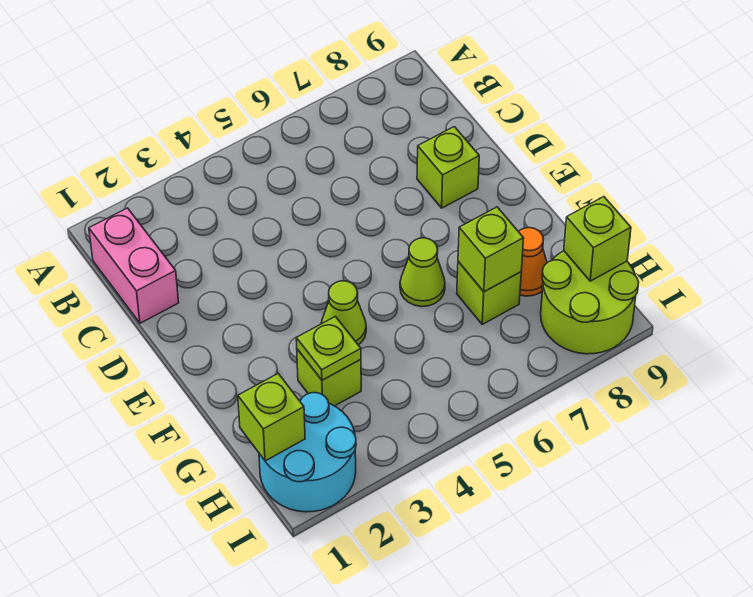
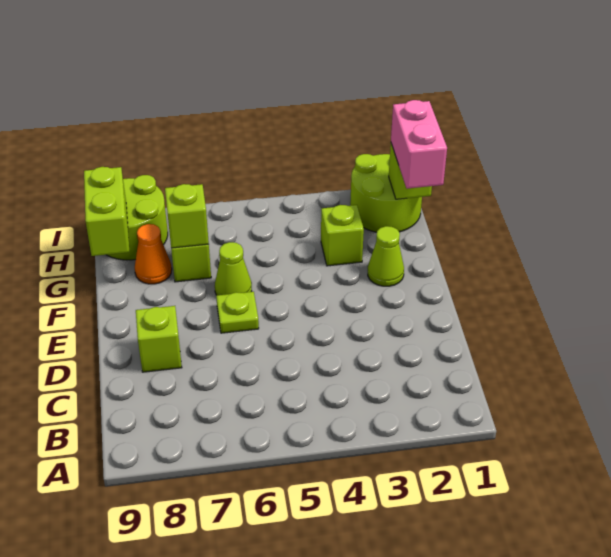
pink 1x2 brick [89,208,179,323] -> pink 1x2 brick moved to [391,100,447,189]
lime 1x1 cone [321,281,366,345] -> lime 1x1 cone moved to [368,226,404,286]
lime 1x1 plate [296,317,361,380] -> lime 1x1 plate moved to [216,292,259,333]
cyan 2x2 round brick [259,393,356,512] -> lime 2x2 round brick [350,154,422,232]
lime 1x1 brick [564,197,631,281] -> lime 1x2 brick [84,167,130,256]

